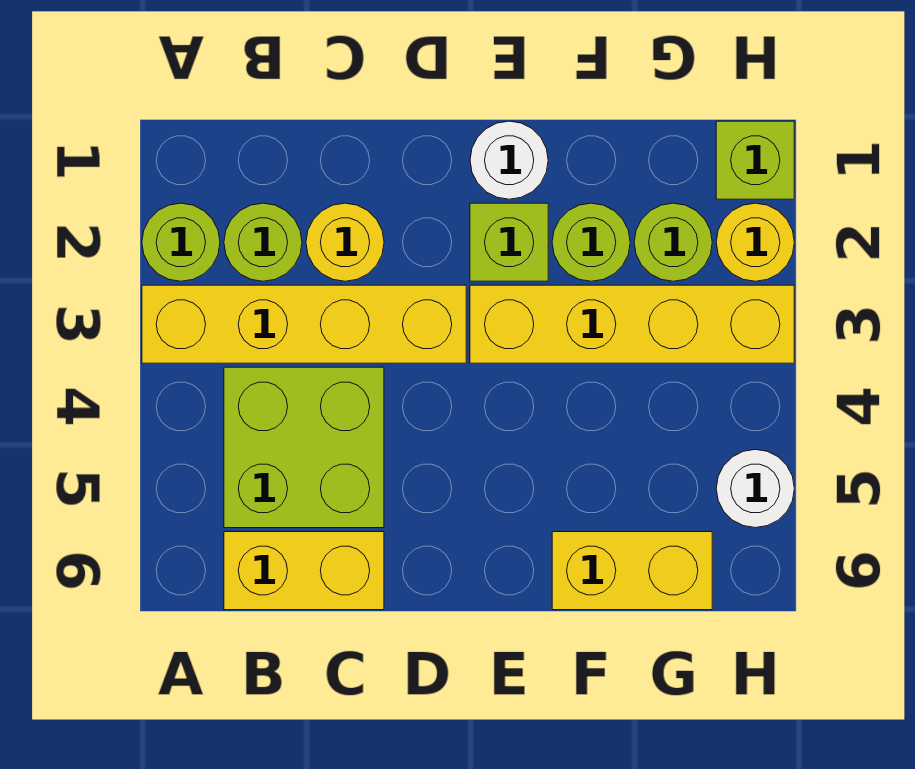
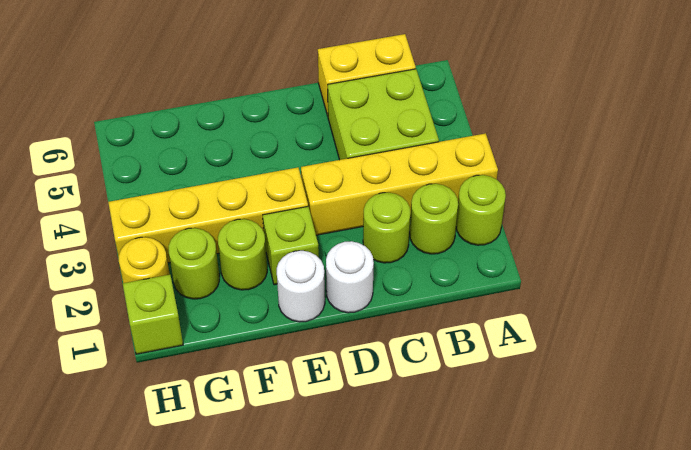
yellow 1x1 round brick [306,203,384,281] -> lime 1x1 round brick [363,193,410,263]
yellow 1x2 brick [552,532,712,610] -> none
white 1x1 round brick [716,450,794,528] -> white 1x1 round brick moved to [326,241,374,313]

